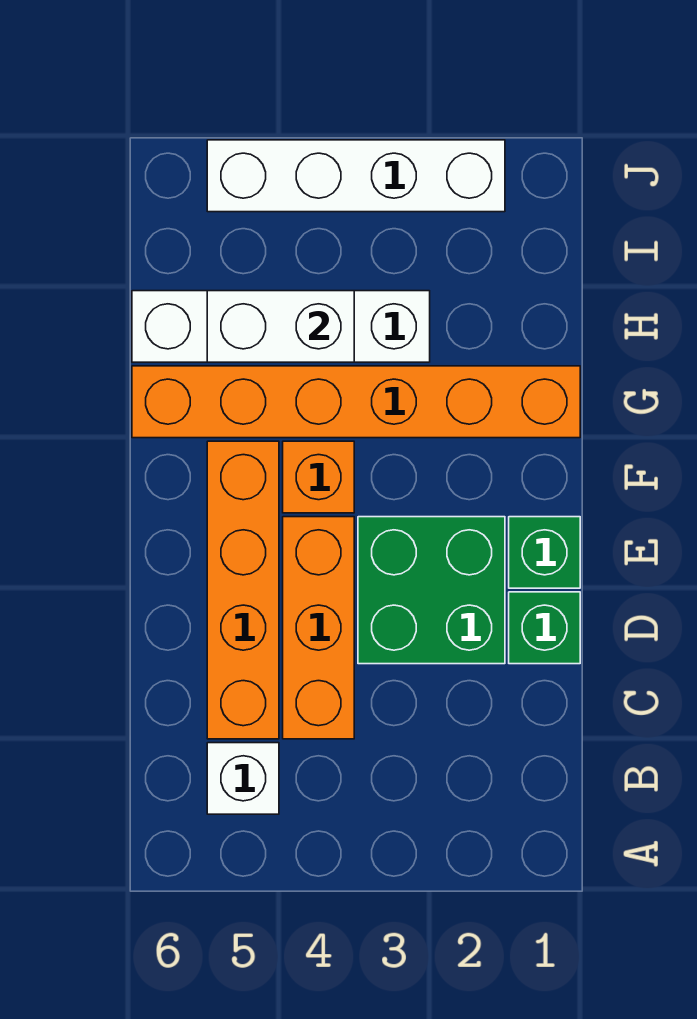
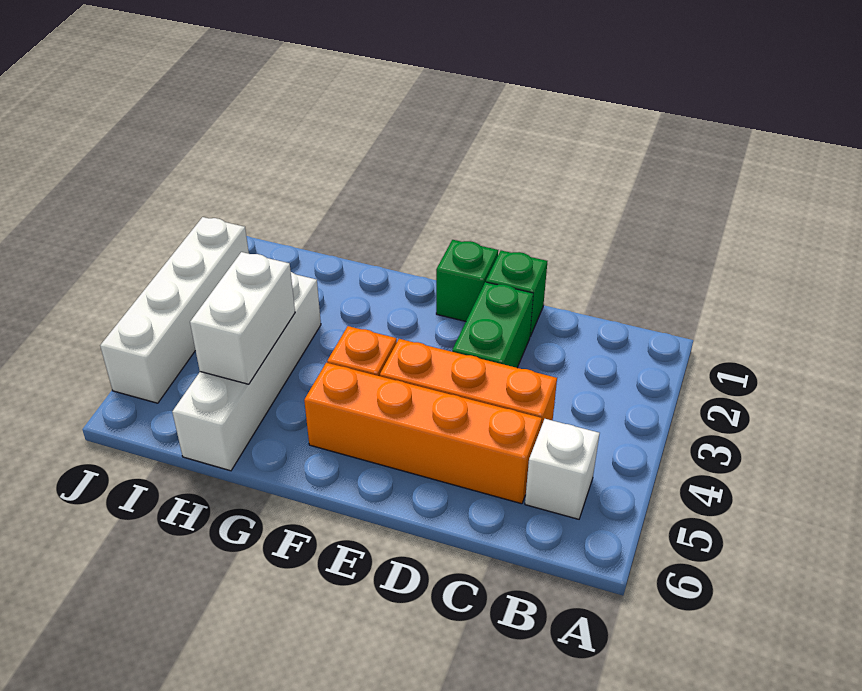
green 2x2 brick [358,517,505,664] -> green 1x2 brick [452,282,533,368]
orange 1x6 brick [132,366,580,438] -> none

